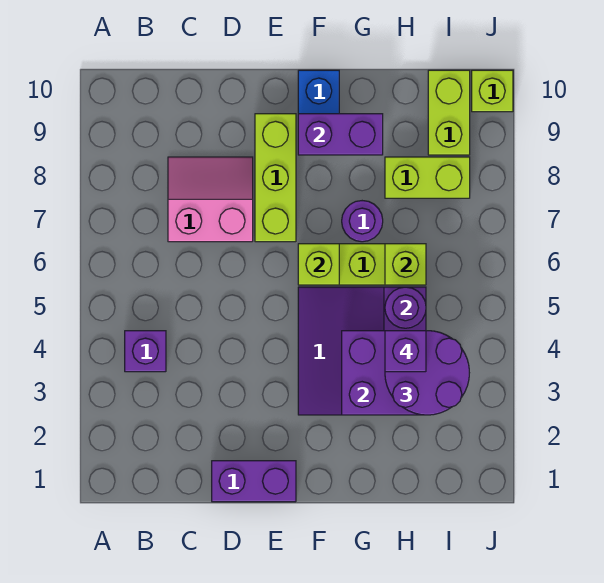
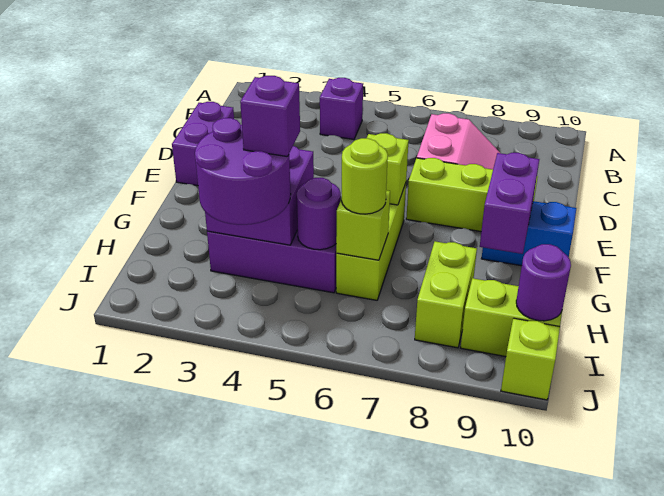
purple 1x1 round brick [342,201,383,242] -> purple 1x1 round brick moved to [516,244,571,321]
none -> lime 1x1 round brick [341,138,388,214]

